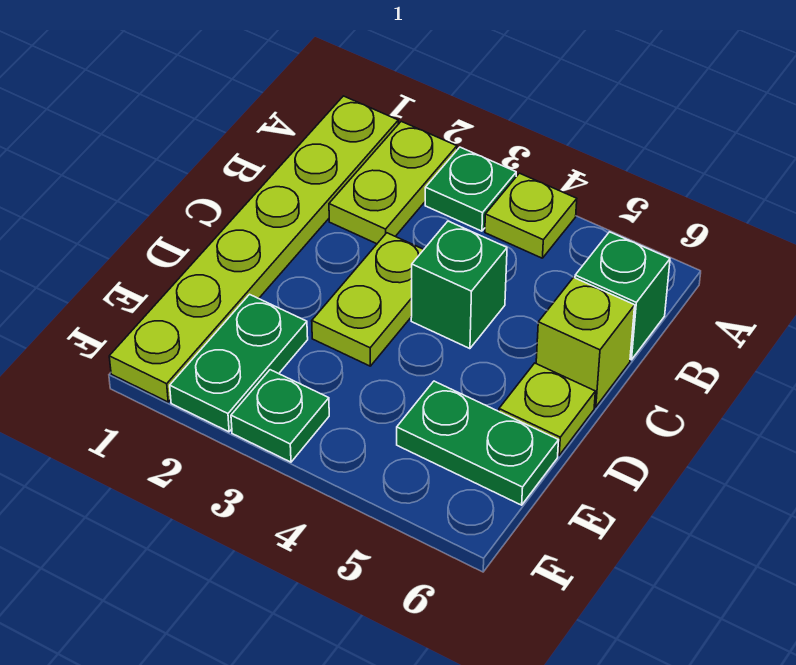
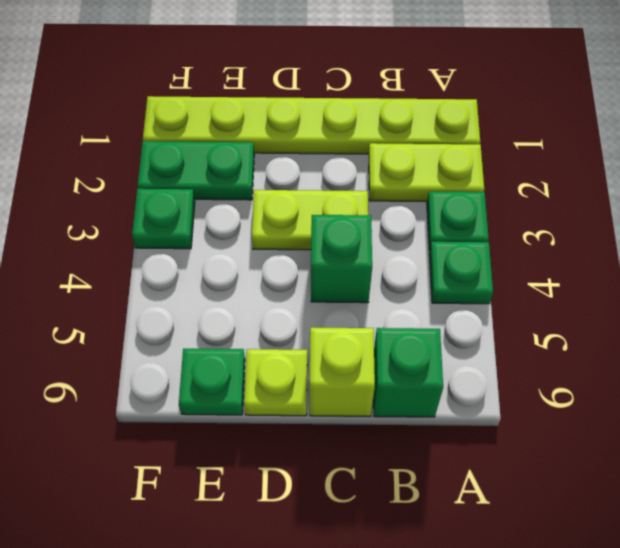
lime 1x1 plate [485,173,577,258] -> green 1x1 plate [429,242,493,304]
green 1x2 plate [397,381,559,505] -> green 1x1 plate [179,349,245,415]

